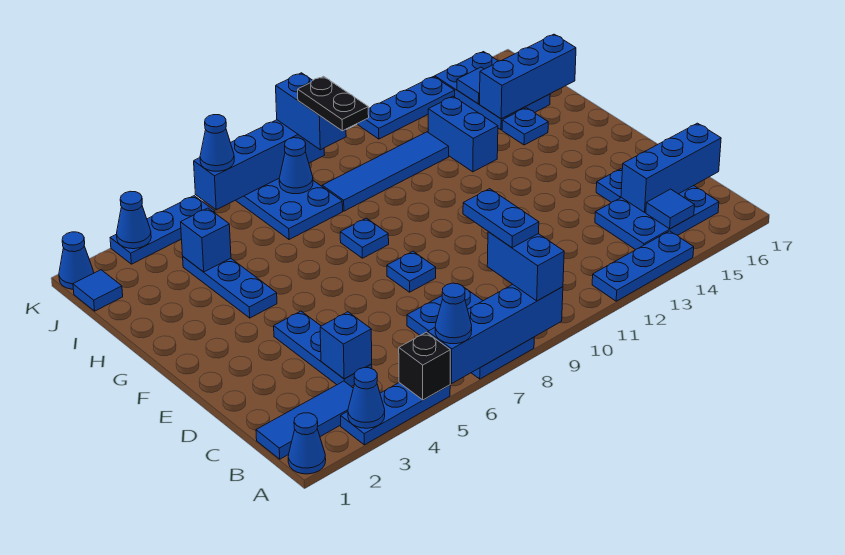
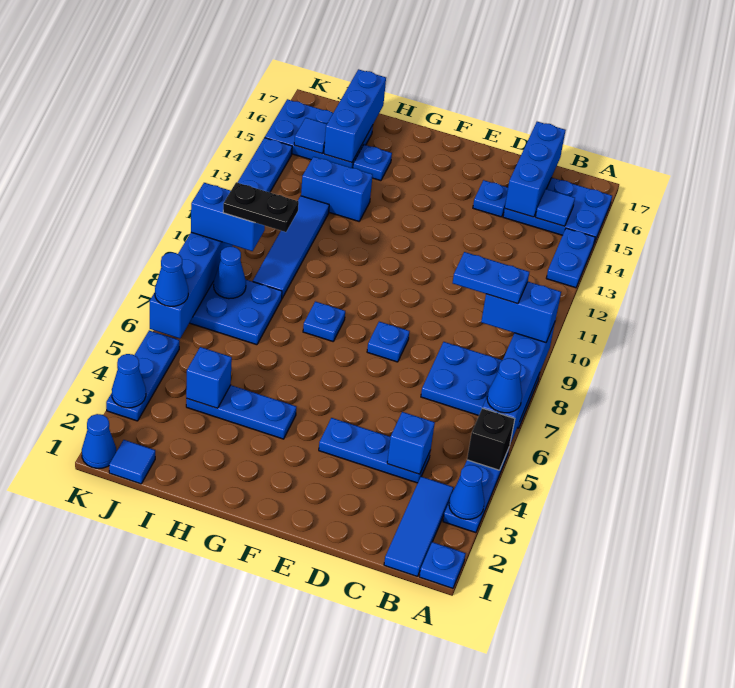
blue 1x1 cone [288,413,326,474] -> blue 1x1 plate [419,542,466,588]
blue 1x3 plate [592,231,694,301] -> blue 1x2 plate [546,228,595,288]
blue 2x3 plate [595,186,719,250] -> blue 2x3 plate turned to [503,178,612,243]

